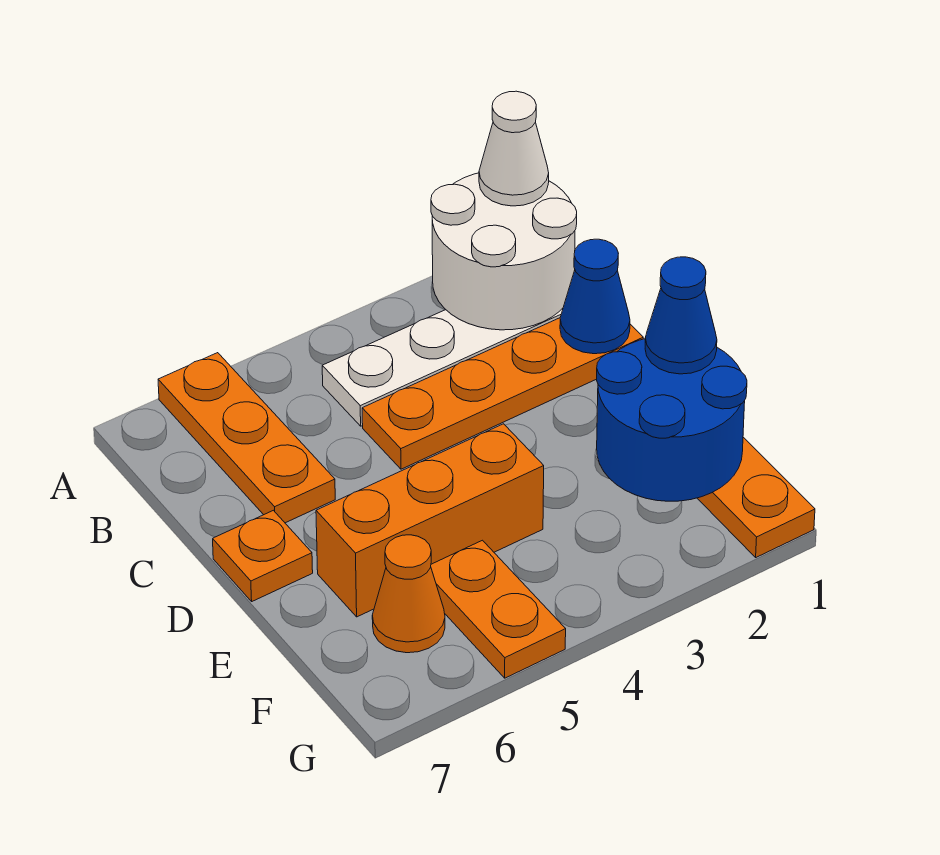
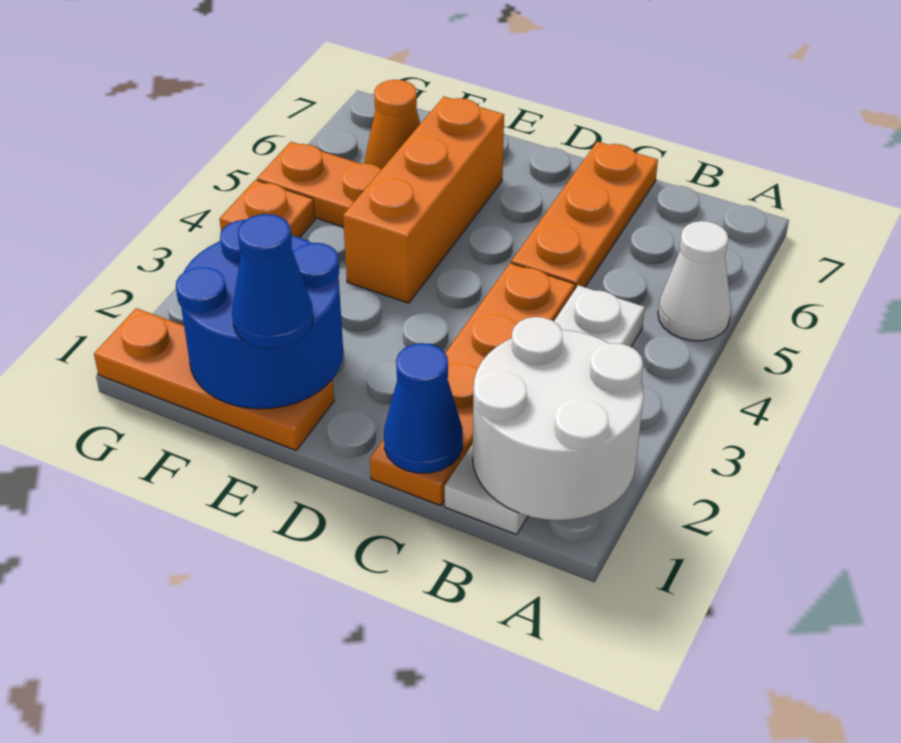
white 1x1 cone [479,91,549,206] -> white 1x1 cone moved to [658,221,731,341]
orange 1x3 plate [158,353,335,523] -> orange 1x3 plate turned to [511,142,658,290]
orange 1x1 plate [213,510,313,601] -> orange 1x1 plate moved to [220,180,315,238]

